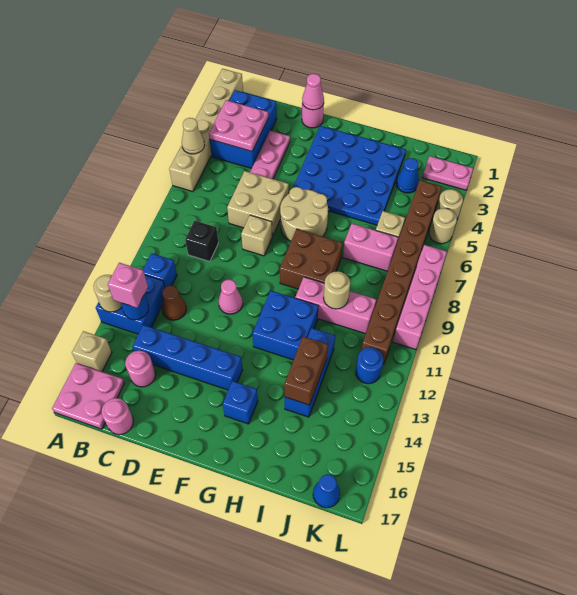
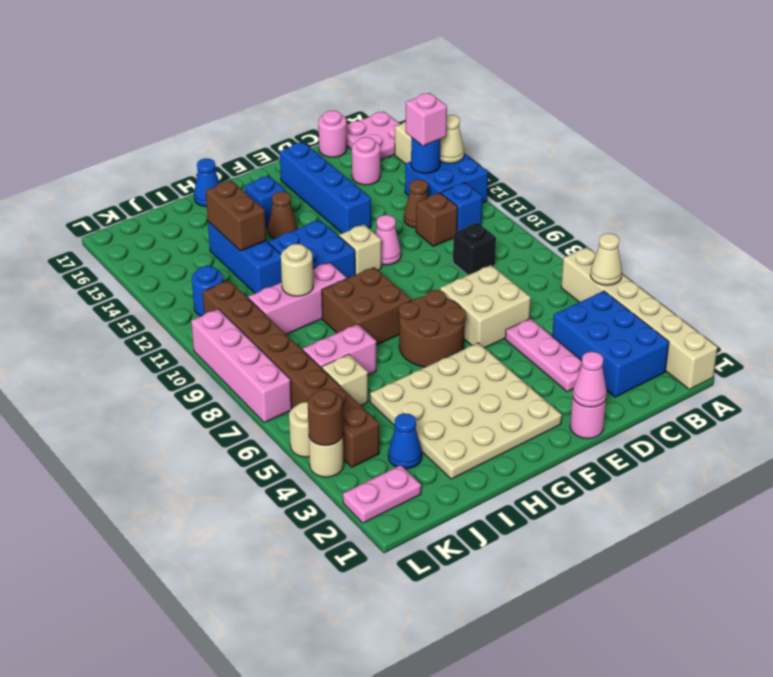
tan 1x1 round brick [93,275,122,312] -> tan 1x1 cone [440,115,464,163]
pink 2x2 plate [209,100,268,151] -> none
none -> brown 1x1 brick [416,193,458,246]
blue 1x4 brick [133,325,242,390] -> blue 1x4 brick turned to [280,142,371,233]
tan 1x1 brick [241,215,272,256] -> tan 1x1 brick moved to [339,225,381,275]
blue 4x4 plate [293,126,406,225] -> tan 4x4 plate [370,343,562,479]
tan 2x2 round brick [280,187,328,241] -> brown 2x2 round brick [399,290,466,367]
none -> brown 1x1 cone [268,191,297,239]
blue 1x1 cone [313,474,340,508] -> blue 1x1 cone moved to [194,158,219,207]
none -> brown 1x1 round brick [308,389,343,446]

